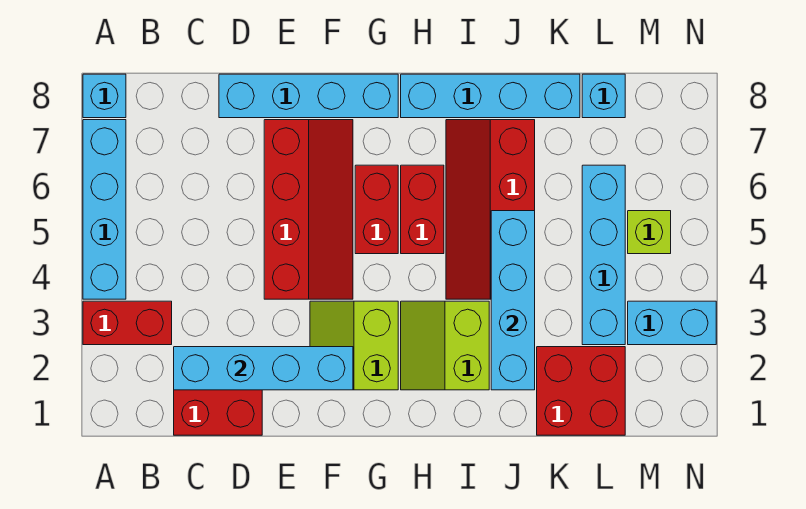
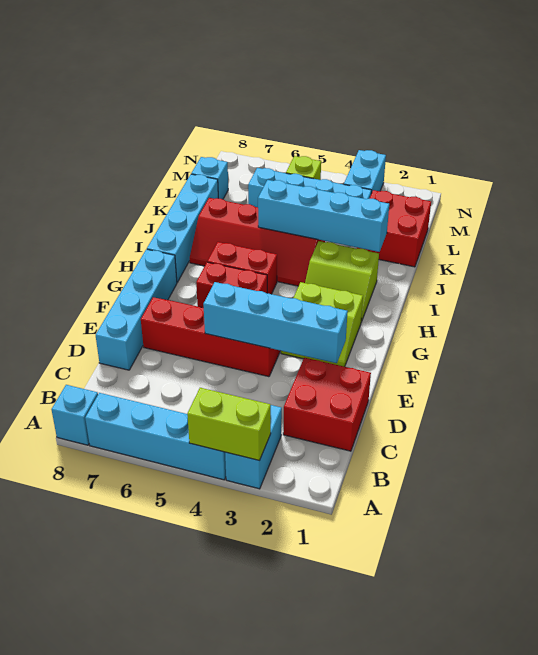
red 1x2 brick [83,301,172,345] -> cyan 1x2 brick [225,405,282,489]
none -> lime 1x2 brick [187,388,271,461]
cyan 1x4 brick [174,347,353,390] -> cyan 1x4 brick turned to [203,282,348,363]

